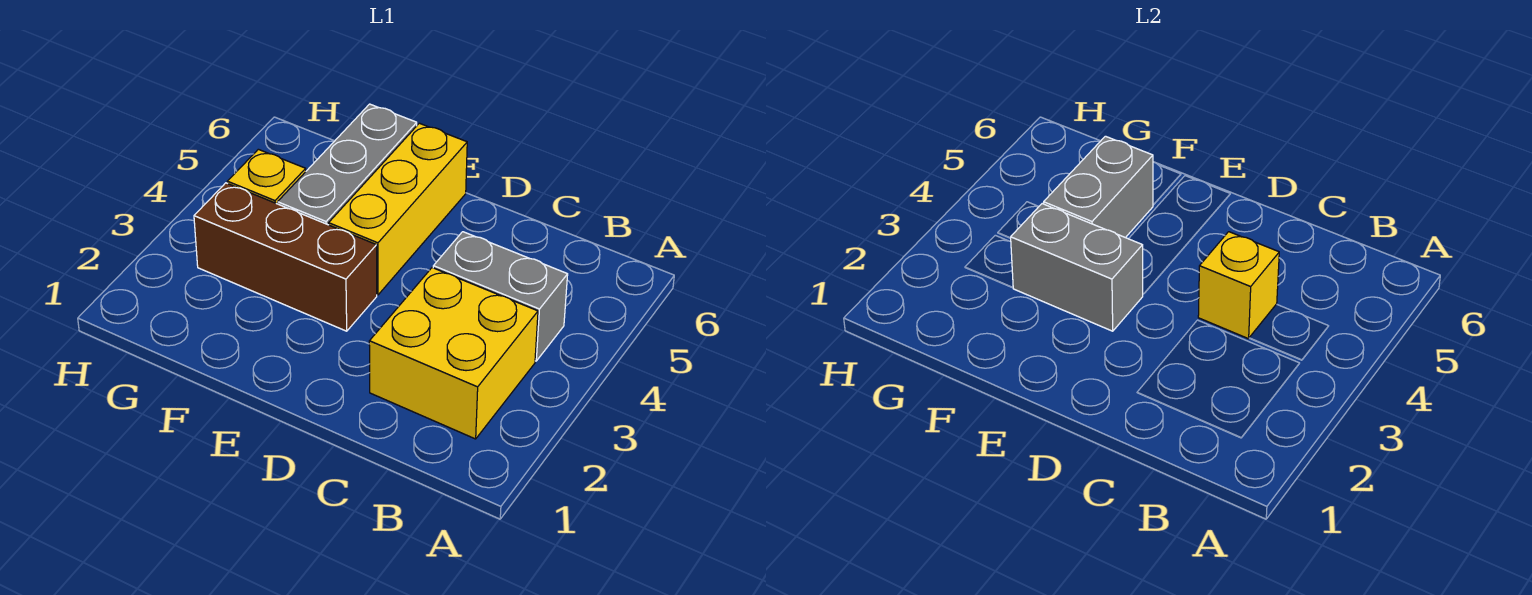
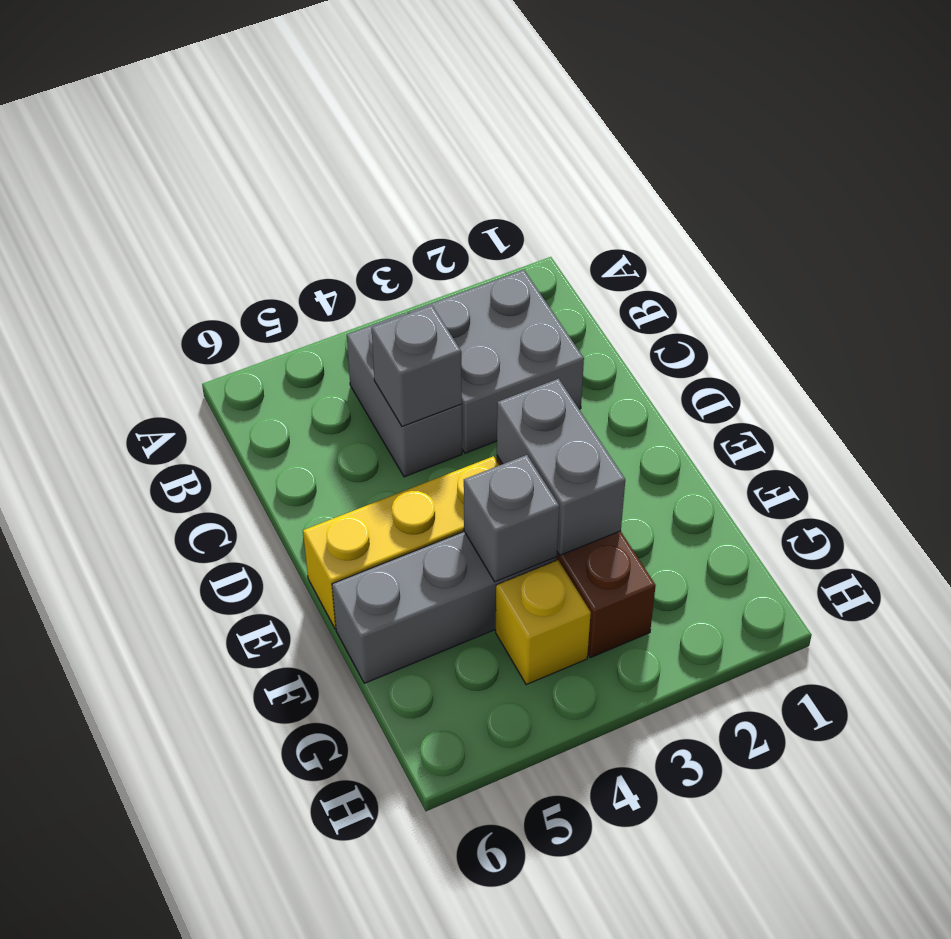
yellow 2x2 brick [369,268,538,439] -> grey 2x2 brick [408,270,584,453]
yellow 1x1 brick [1198,232,1279,339] -> grey 1x1 brick [372,305,462,426]
grey 1x2 brick [1044,136,1153,238] -> grey 1x1 brick [464,455,559,582]

